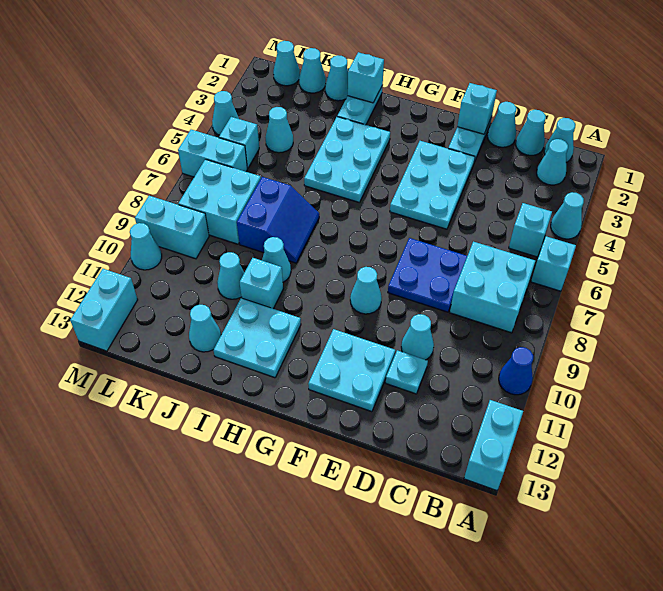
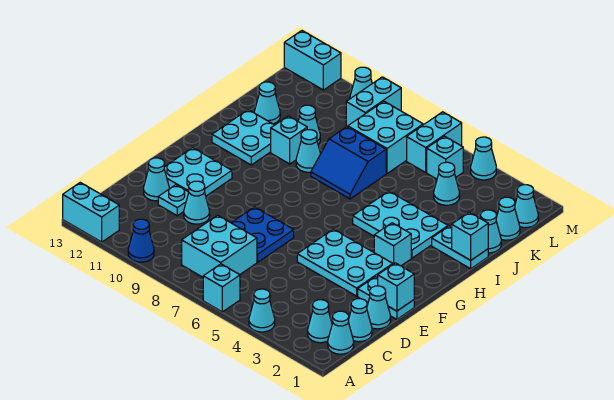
cyan 1x1 brick [509,203,552,257] -> cyan 1x1 brick moved to [374,223,411,266]
cyan 1x1 cone [350,267,382,314] -> cyan 1x1 cone moved to [144,158,169,201]

